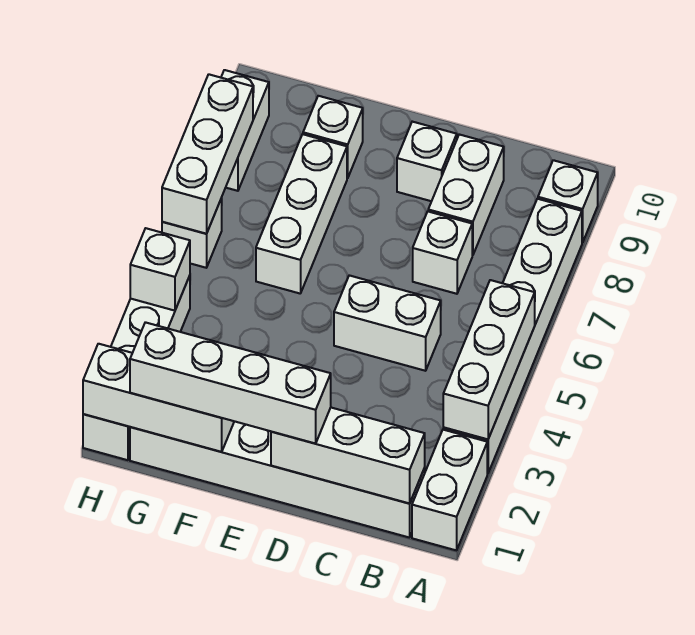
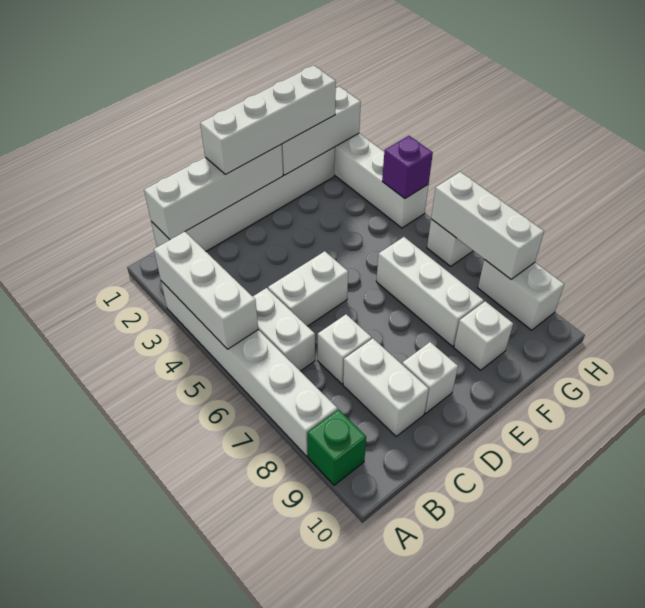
white 1x2 brick [412,430,487,550] -> white 1x2 brick moved to [253,288,315,371]
white 1x1 brick [538,160,598,243] -> green 1x1 brick [307,409,366,485]
white 1x3 brick [271,408,425,504] -> white 1x4 brick [144,145,283,240]
white 1x1 brick [130,228,190,311] -> purple 1x1 brick [382,136,433,199]

